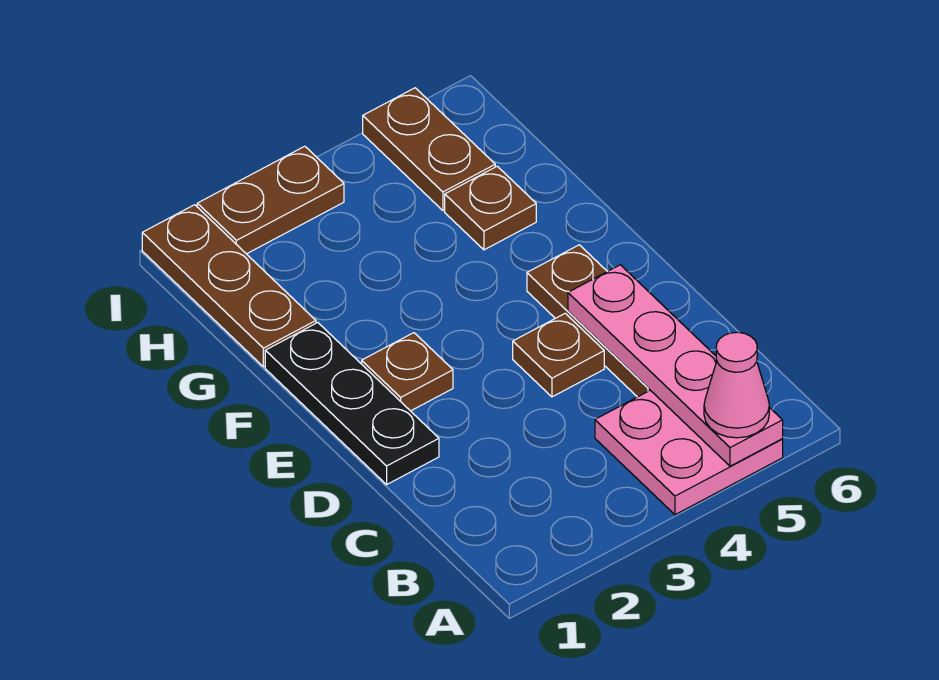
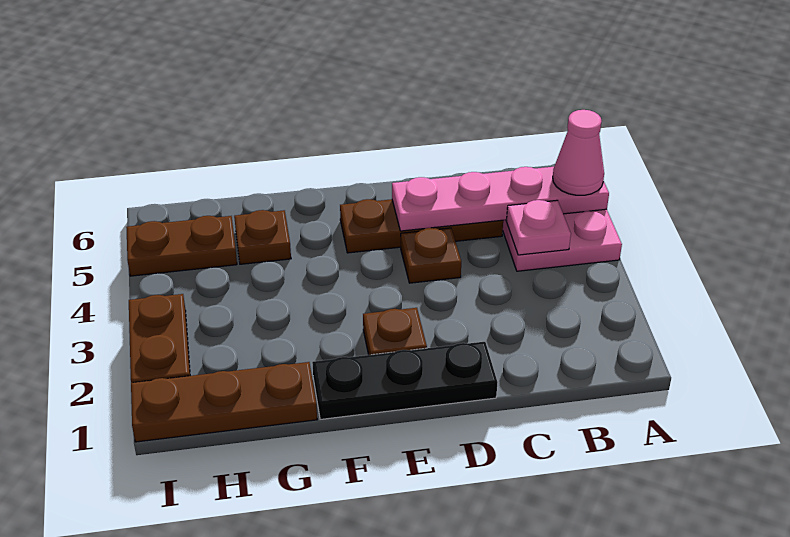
none -> pink 1x1 plate [506,200,571,255]

